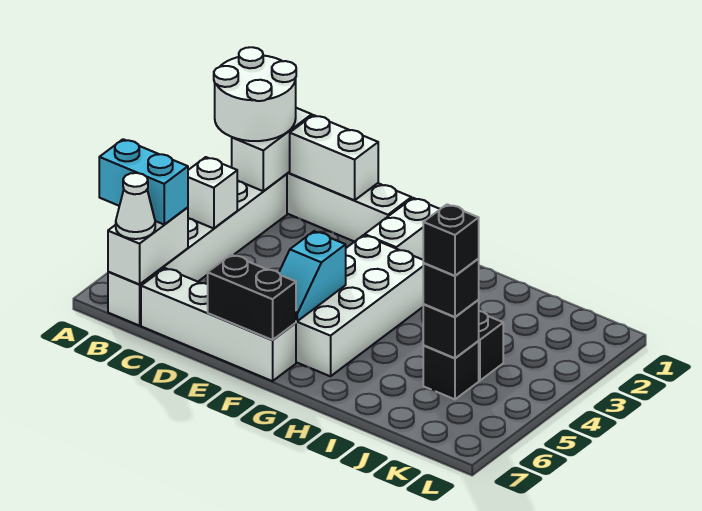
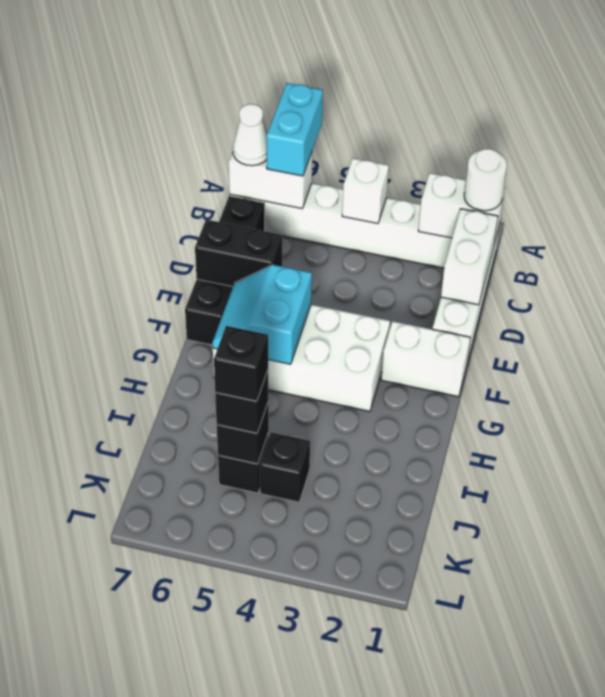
white 2x2 round brick [214,47,296,141] -> white 1x1 round brick [464,149,507,211]
white 1x4 brick [141,268,296,381] -> black 1x4 brick [185,196,265,345]
black 1x2 brick [208,255,296,340] -> black 1x2 brick turned to [195,220,282,287]
cyan 1x2 slope [279,231,346,321] -> cyan 2x2 slope [212,265,312,364]

